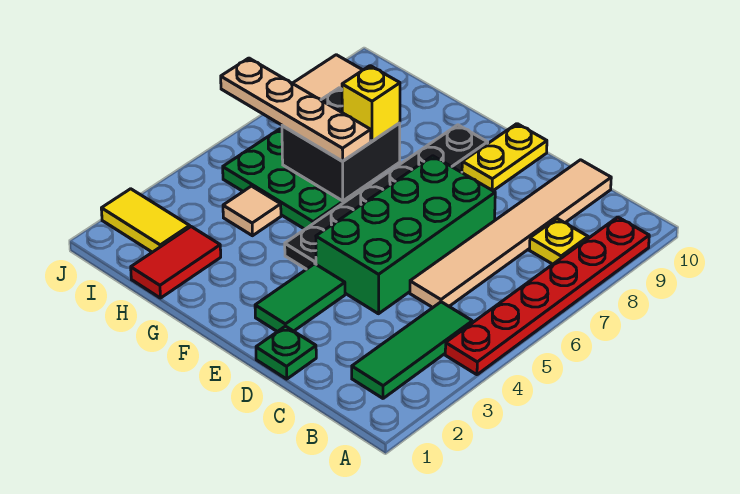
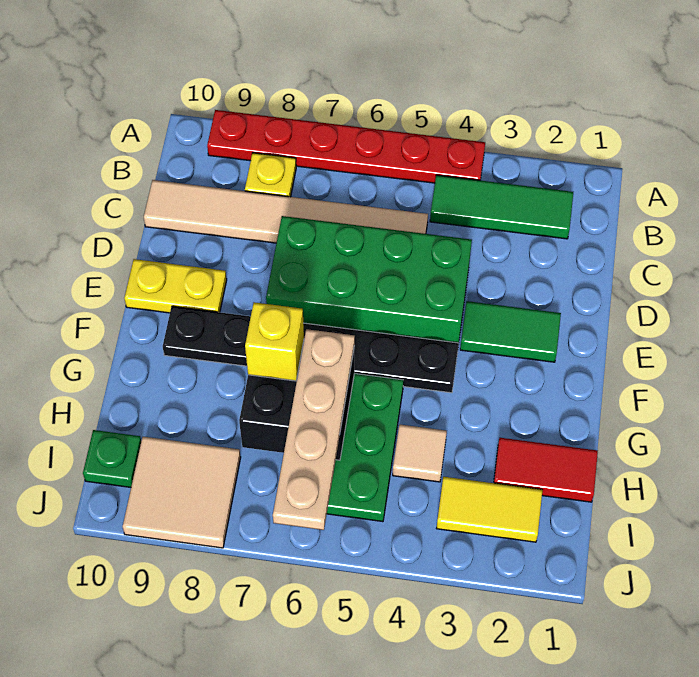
green 1x1 plate [256,326,316,379] -> green 1x1 plate moved to [83,430,141,487]
yellow 1x2 tile [101,189,190,252] -> yellow 1x2 tile turned to [437,477,542,542]

